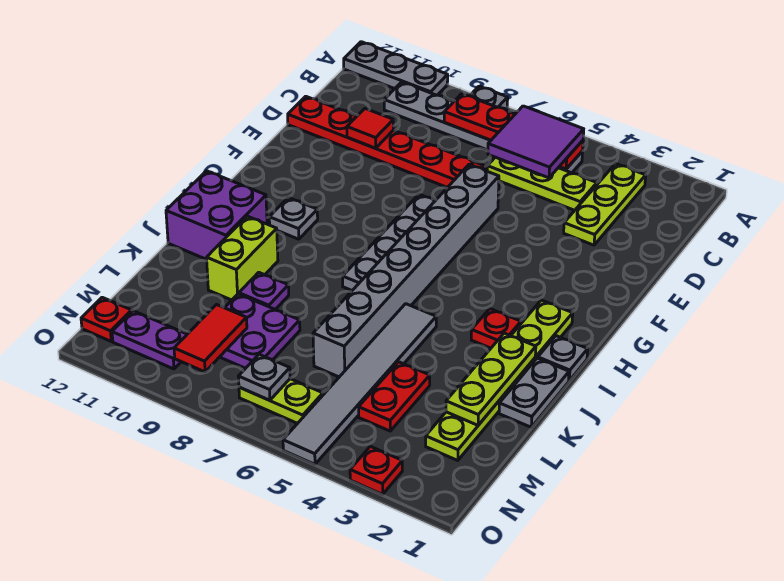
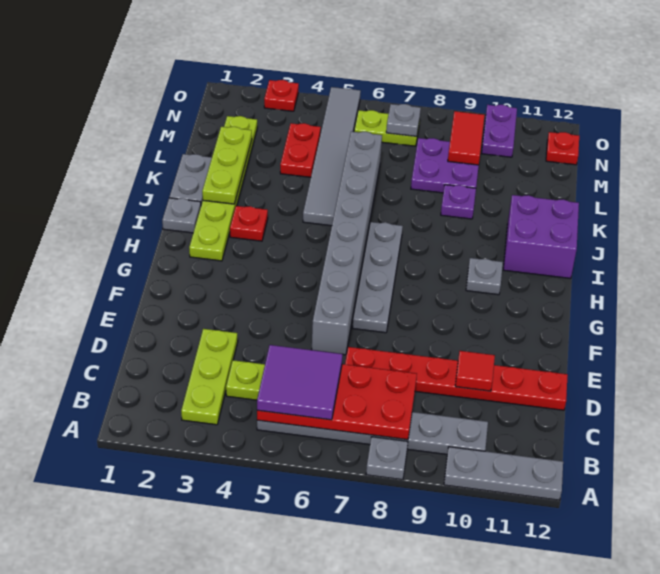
red 1x4 plate [444,94,583,169] -> red 2x4 plate [257,364,417,440]
lime 1x2 brick [207,216,278,300] -> none
purple 1x2 plate [112,311,187,369] -> purple 1x2 plate turned to [481,105,517,157]

